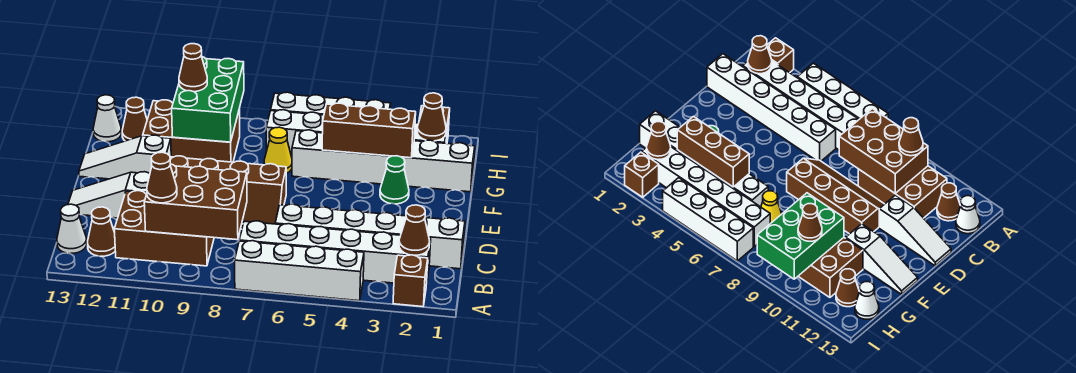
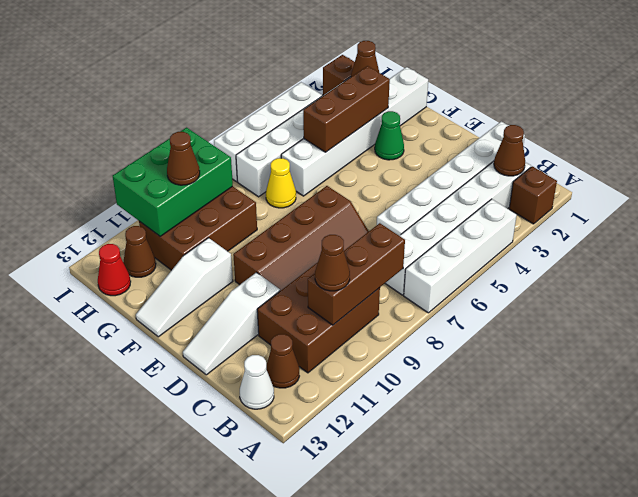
brown 2x3 brick [144,164,247,240] -> brown 1x3 brick [308,223,405,325]
green 2x3 brick [172,57,244,142] -> green 2x3 brick turned to [113,128,233,236]
white 1x1 cone [93,95,121,142] -> red 1x1 cone [98,244,131,296]

